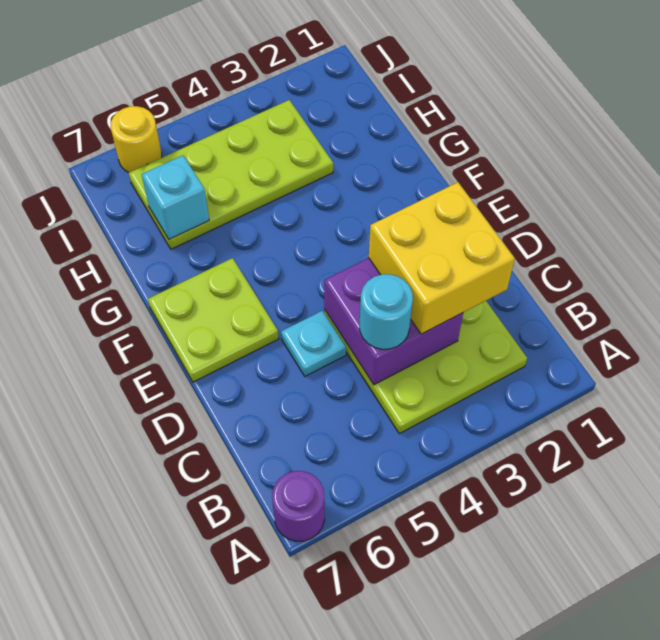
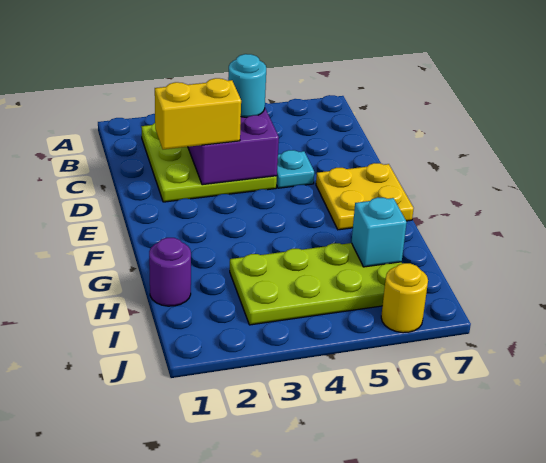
purple 1x1 round brick [272,471,325,541] -> purple 1x1 round brick moved to [149,238,191,306]
yellow 2x2 brick [369,182,515,334] -> yellow 1x2 brick [155,78,241,149]
lime 2x2 plate [148,258,279,382] -> yellow 2x2 plate [316,163,414,230]

